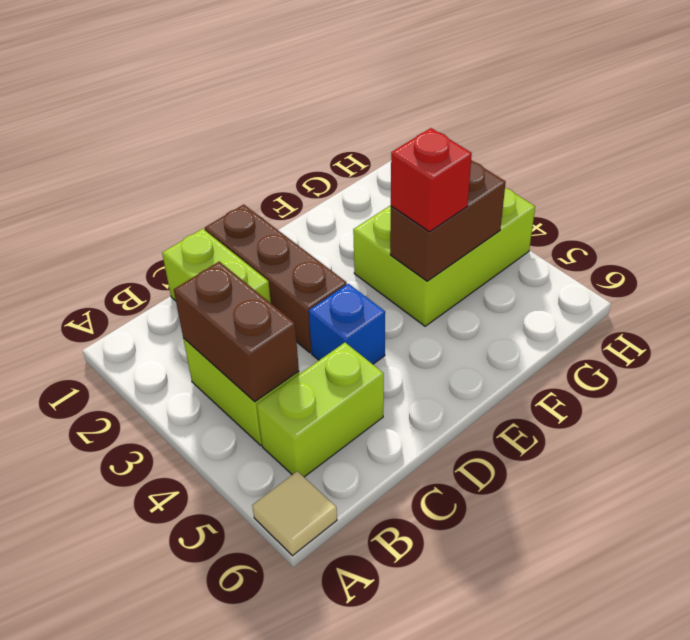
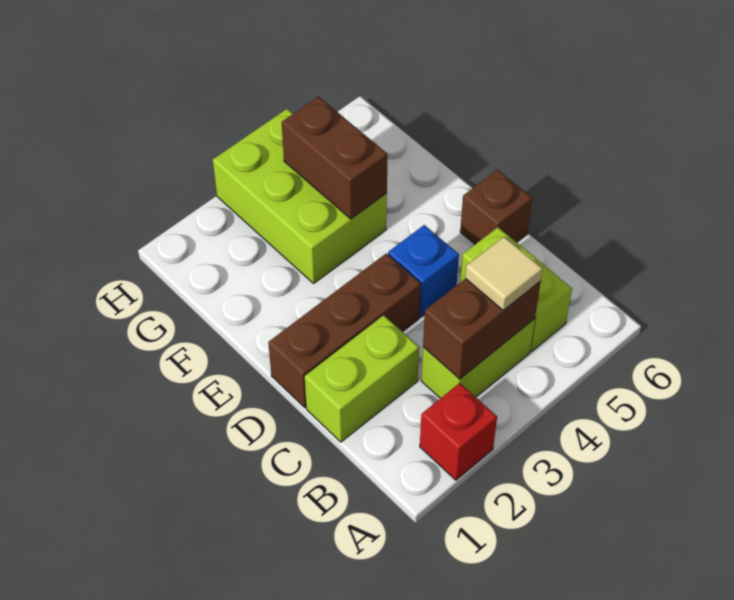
tan 1x1 tile [252,471,337,556] -> tan 1x1 tile moved to [465,237,543,311]
none -> brown 1x1 brick [460,170,532,244]
red 1x1 brick [391,128,472,232] -> red 1x1 brick moved to [420,383,497,480]

